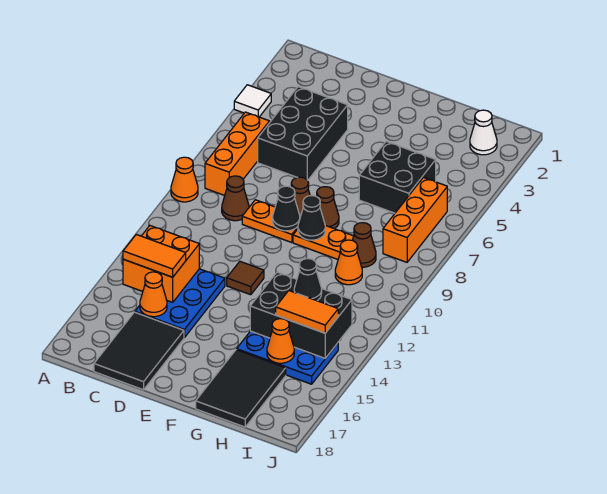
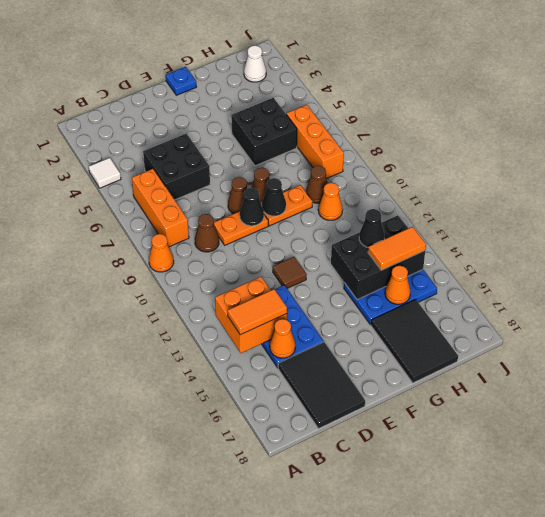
black 2x3 brick [258,87,348,181] -> black 2x2 brick [143,134,210,200]
none -> blue 1x1 plate [166,67,196,95]

